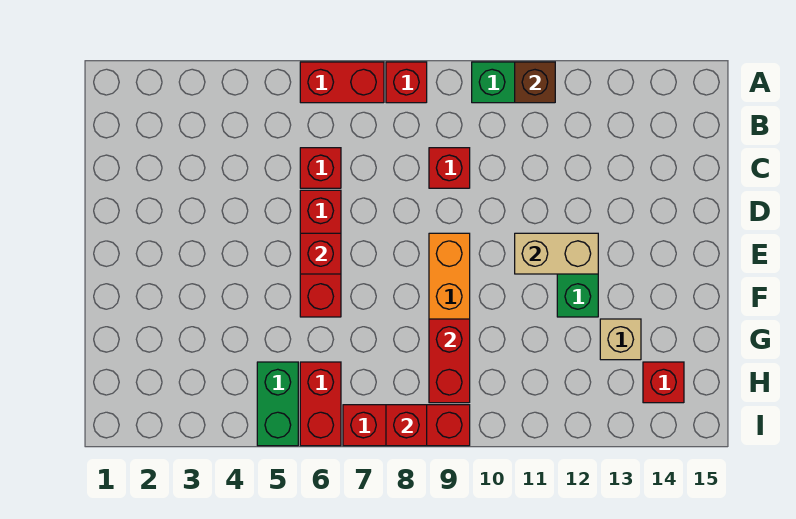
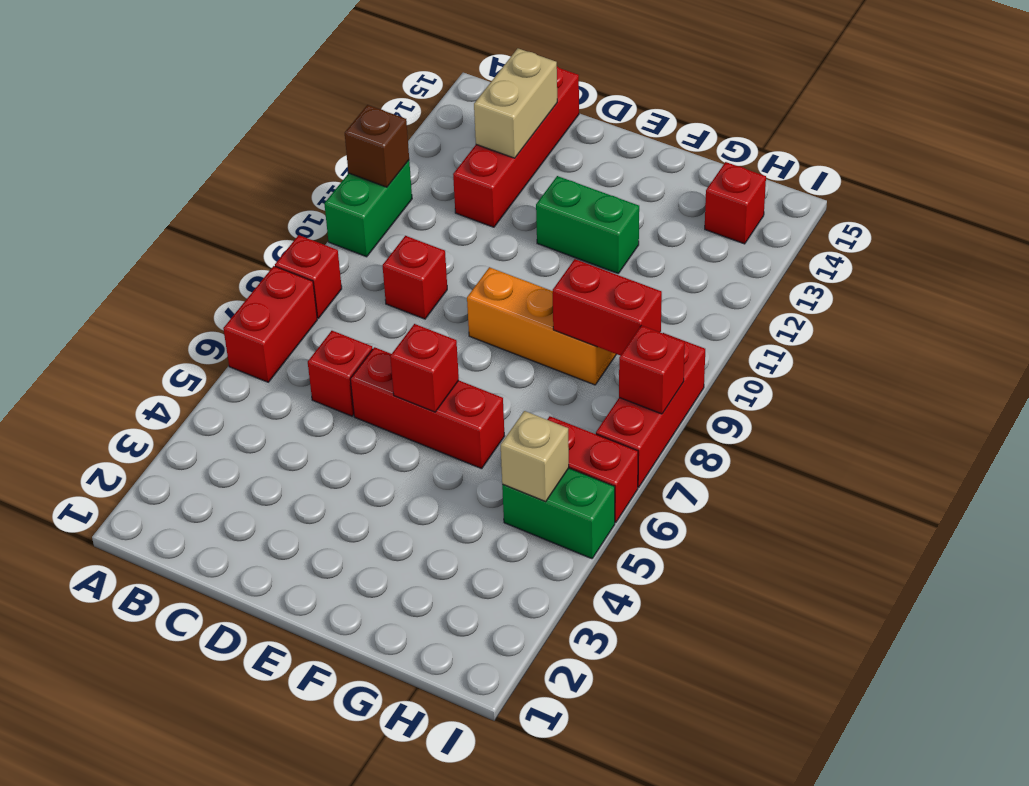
none -> red 1x4 brick [453,67,579,227]
tan 1x2 brick [515,233,598,274] -> tan 1x2 brick moved to [474,48,557,158]
tan 1x1 brick [600,319,641,360] -> tan 1x1 brick moved to [501,411,569,501]

